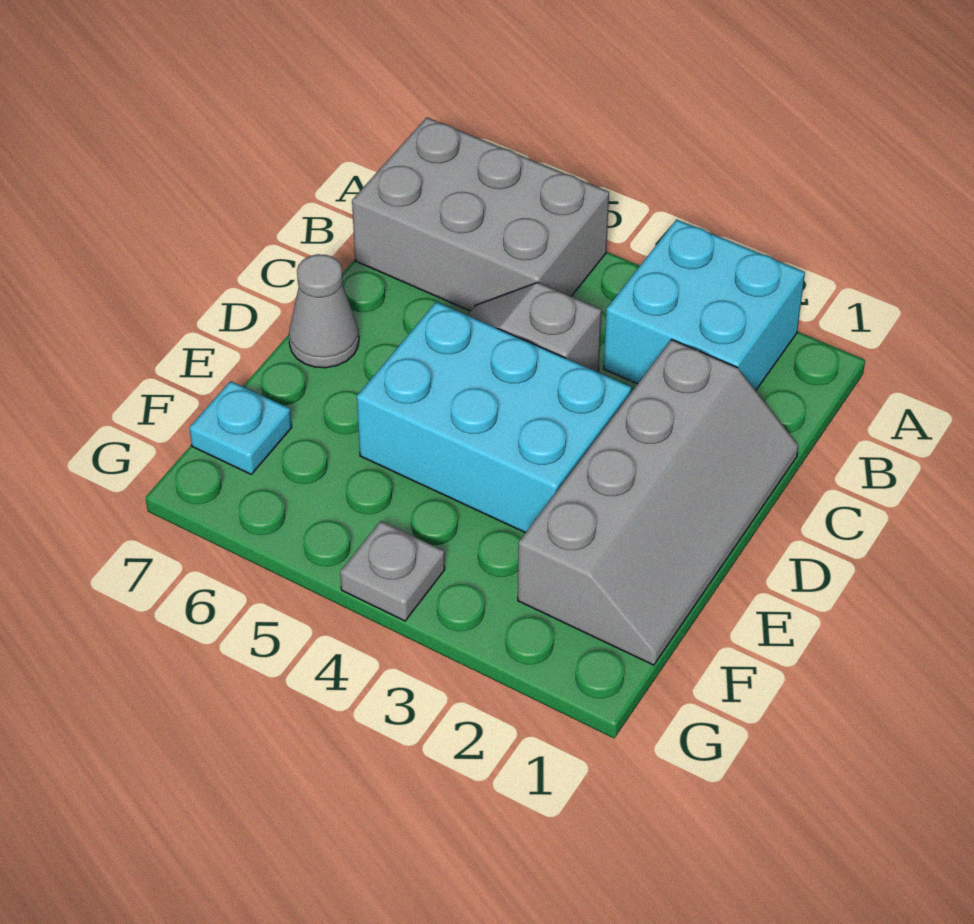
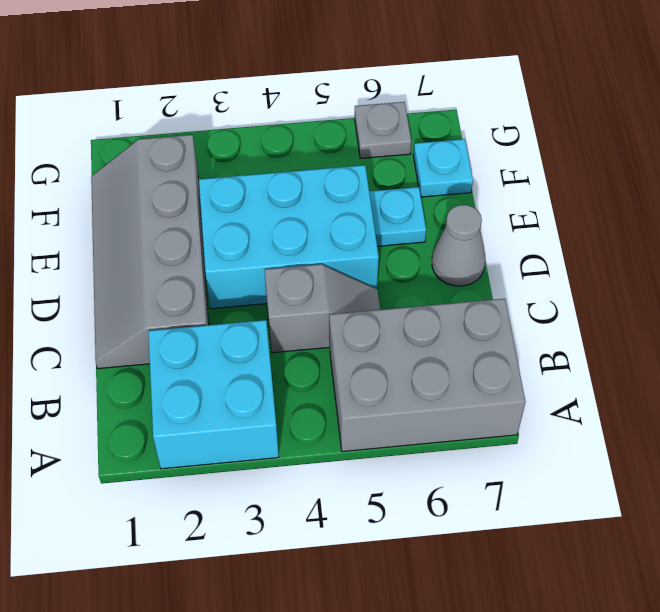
none -> cyan 1x1 plate [369,187,426,246]
grey 1x1 plate [340,521,445,621] -> grey 1x1 plate moved to [355,102,411,158]

